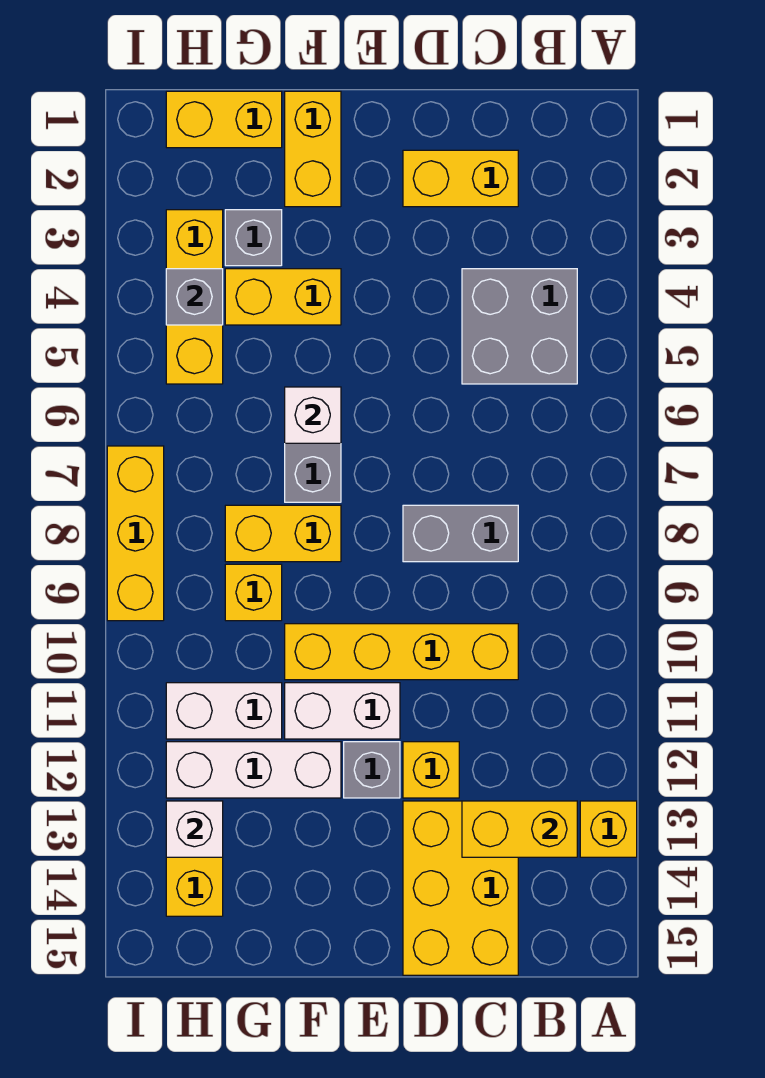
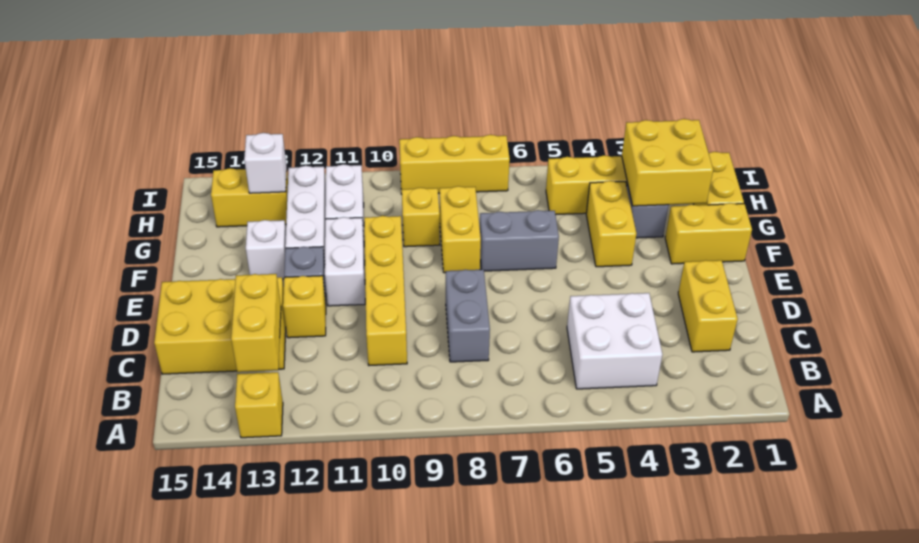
grey 2x2 brick [462,269,577,384] -> white 2x2 brick [567,293,662,389]
white 1x1 brick [285,387,341,443] -> white 1x1 brick moved to [246,220,286,279]
none -> yellow 2x2 brick [622,119,713,206]
grey 1x1 brick [166,269,223,325] -> none

